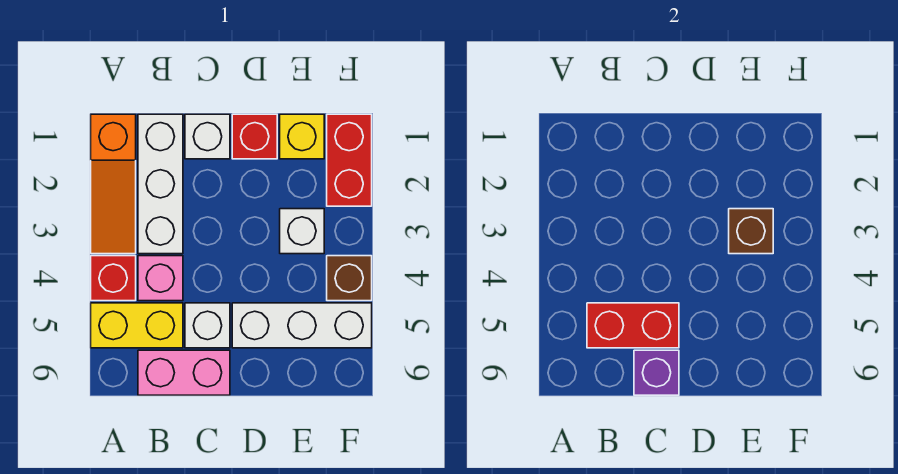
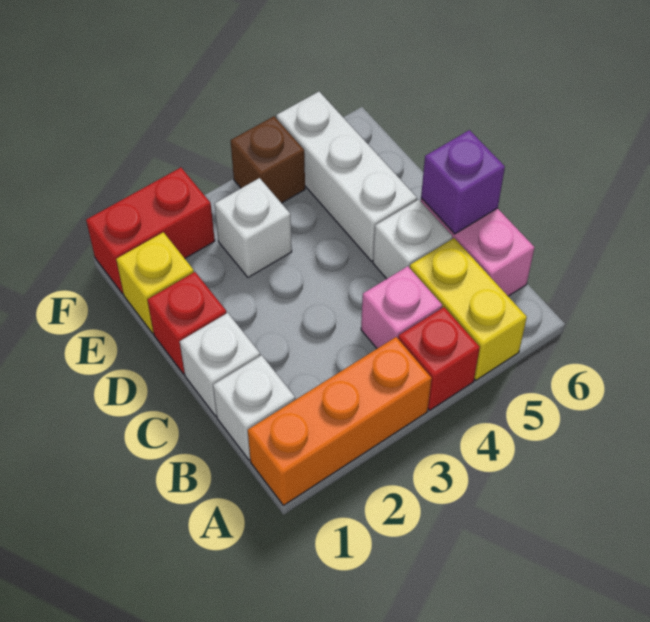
orange 1x3 slope [91,114,136,254] -> orange 1x3 brick [248,337,432,505]
white 1x3 brick [138,114,183,254] -> white 1x1 brick [213,355,295,460]
red 1x2 brick [587,303,679,348] -> none
brown 1x1 brick [729,209,773,254] -> none

